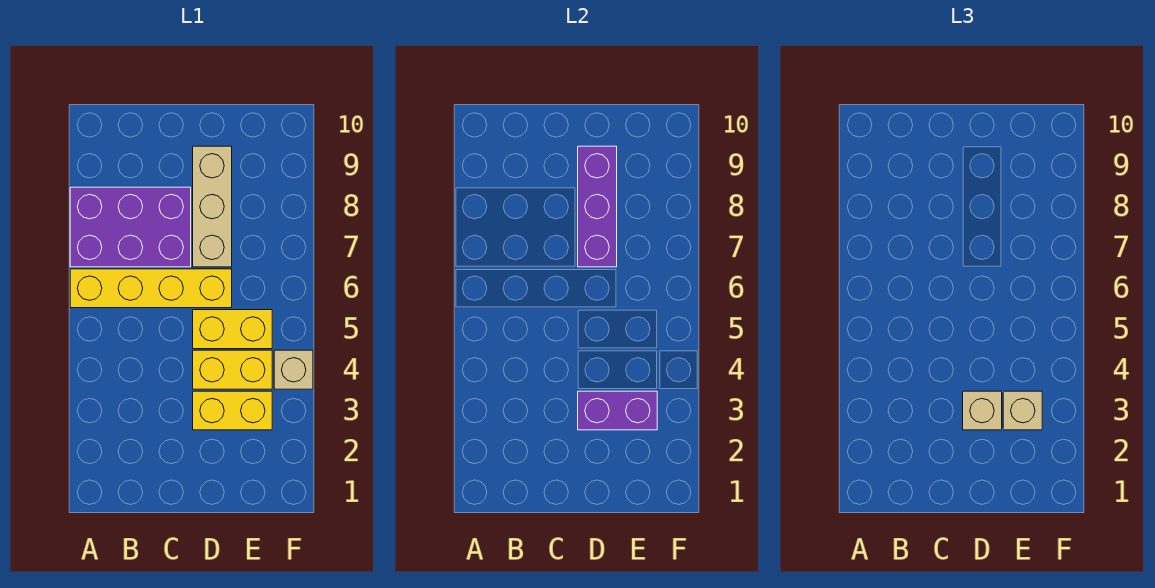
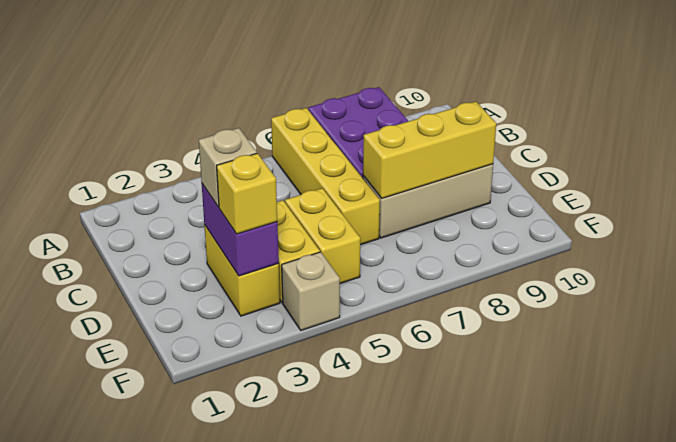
purple 1x3 brick [578,146,617,267] -> yellow 1x3 brick [363,101,496,198]
tan 1x1 brick [1003,391,1042,430] -> yellow 1x1 brick [217,153,277,234]

